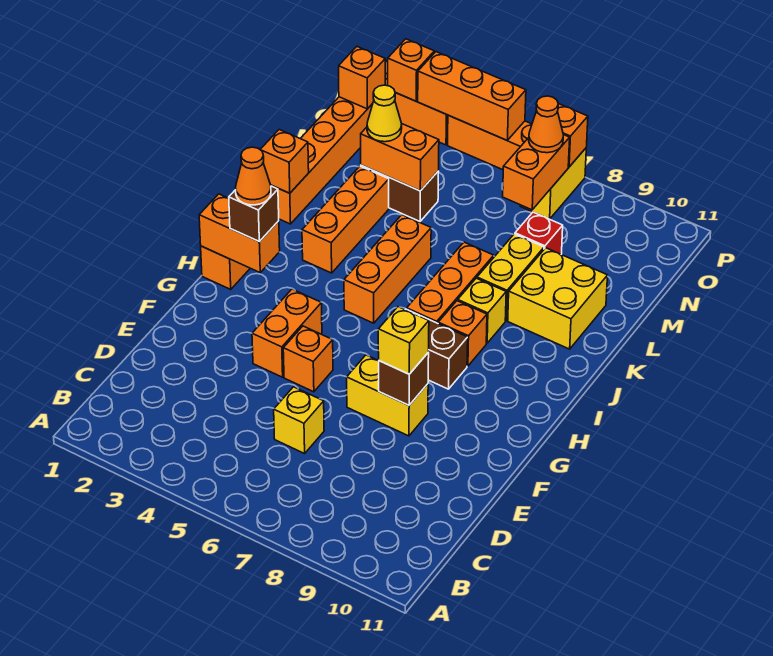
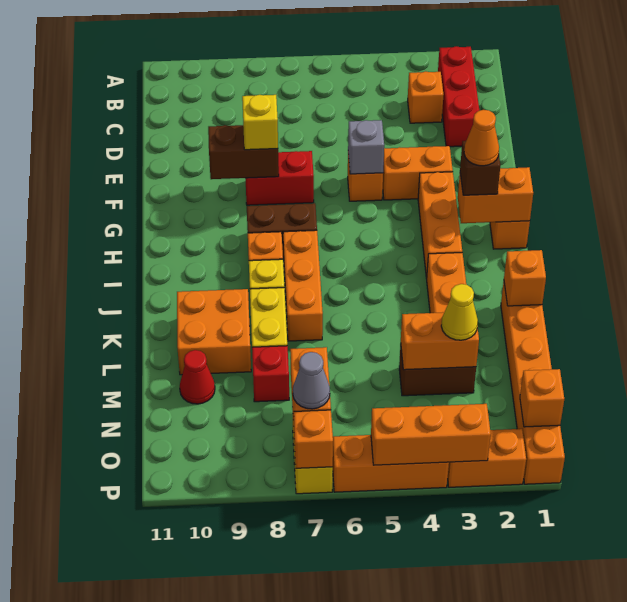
none -> red 1x3 brick [438,46,479,147]
yellow 1x1 brick [274,387,324,454] -> none
orange 1x2 brick [252,289,322,377] -> orange 1x2 brick turned to [383,146,453,200]
none -> grey 1x1 brick [348,120,384,174]
yellow 1x2 brick [347,355,428,436] -> red 1x2 brick [246,151,314,205]
brown 1x1 brick [379,353,429,405] -> brown 1x2 brick [208,125,279,179]
orange 1x3 brick [344,215,431,323] -> orange 1x3 brick moved to [418,172,462,278]
yellow 2x2 brick [508,248,608,349] -> orange 2x2 brick [177,289,251,375]
none -> red 1x1 cone [180,350,215,404]
orange 1x1 cone [529,96,563,153] -> grey 1x1 cone [293,352,330,409]
orange 1x1 brick [388,39,434,101] -> orange 1x1 brick moved to [408,71,443,123]

